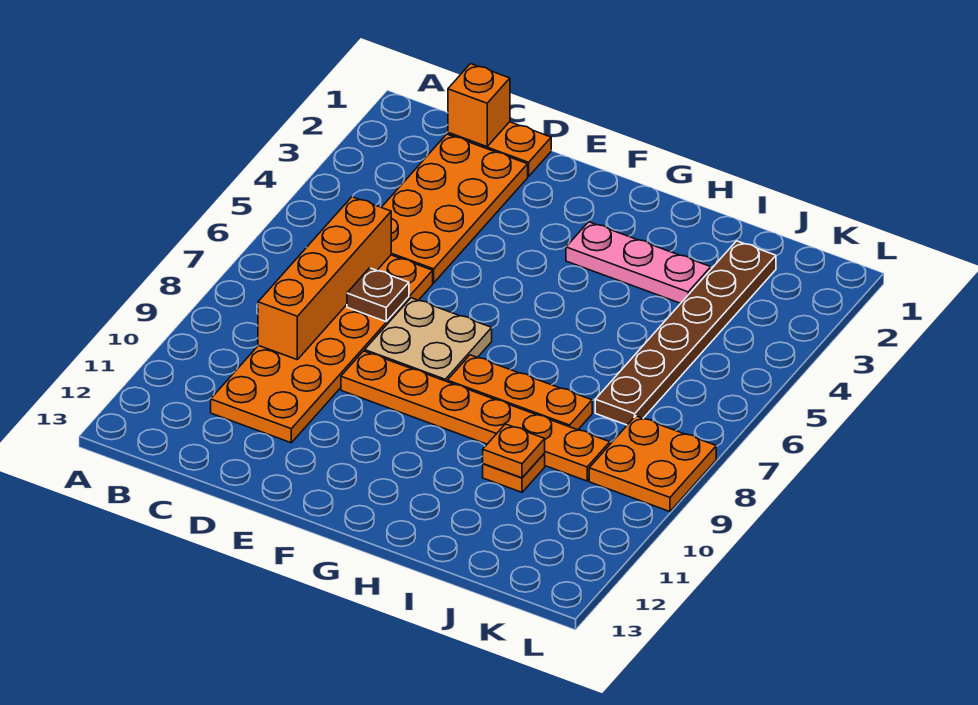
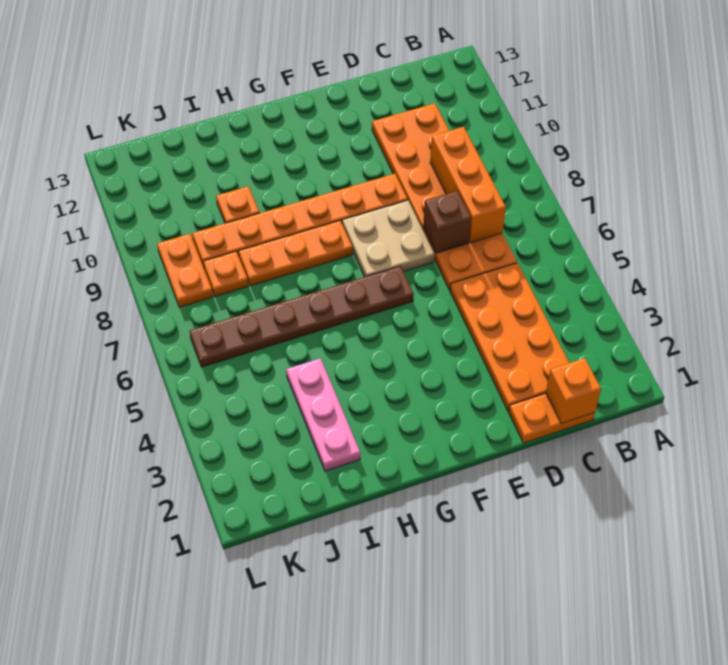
orange 1x4 brick [258,197,391,359] -> orange 1x3 brick [430,127,506,243]
brown 1x1 plate [347,268,409,322] -> brown 1x1 brick [423,191,471,253]
pink 1x3 plate [566,222,711,303] -> pink 1x3 plate turned to [286,358,360,471]
orange 1x1 plate [483,424,545,478] -> orange 1x1 plate moved to [203,251,248,296]
brown 1x6 plate [595,241,776,425] -> brown 1x6 plate turned to [190,266,414,367]
orange 2x2 plate [589,416,716,512] -> orange 1x2 plate [157,234,213,307]

